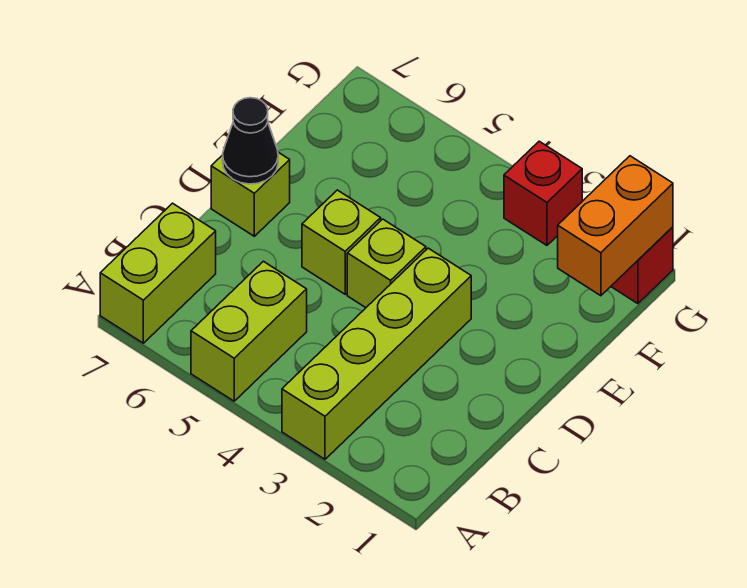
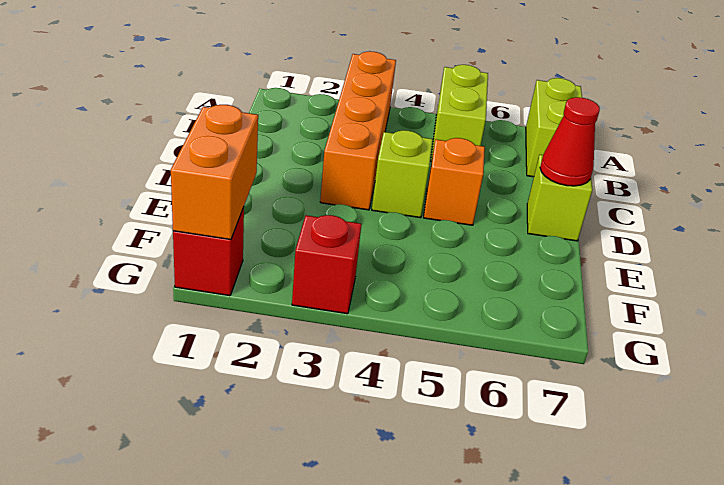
lime 1x4 brick [282,248,471,459] -> orange 1x4 brick [320,51,396,210]
lime 1x1 brick [302,190,381,294] -> orange 1x1 brick [424,138,485,225]
black 1x1 cone [223,98,278,184] -> red 1x1 cone [540,97,600,186]

